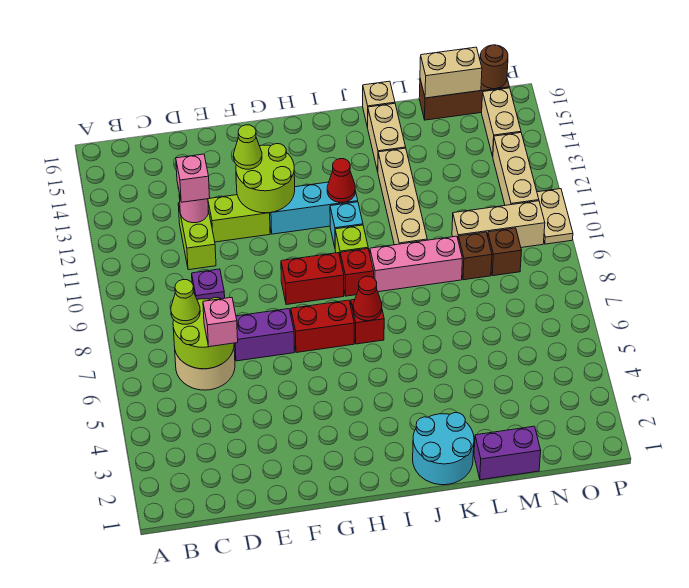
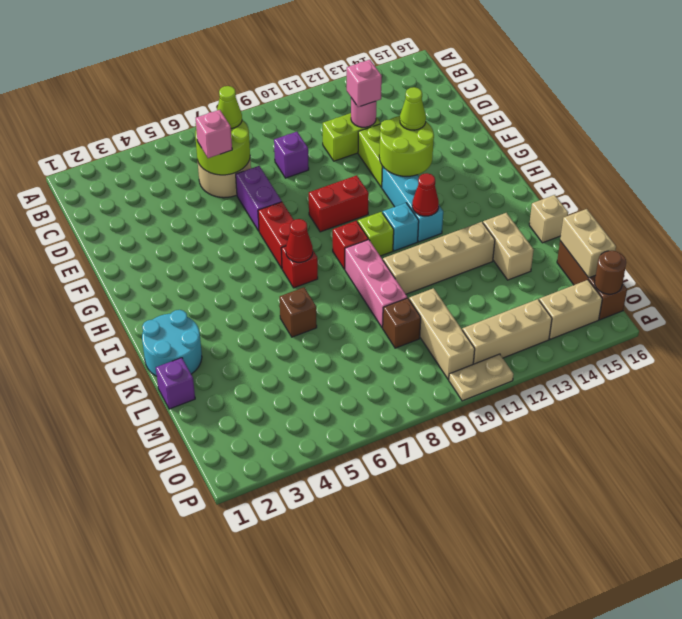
red 1x2 brick [281,253,344,305] -> red 1x2 brick turned to [309,175,369,232]
tan 1x2 brick [368,103,406,171] -> tan 1x2 brick turned to [483,213,534,280]
purple 1x2 brick [474,426,541,480] -> purple 1x1 brick [156,358,195,409]
brown 1x1 brick [488,228,522,276] -> brown 1x1 brick moved to [279,287,317,337]

